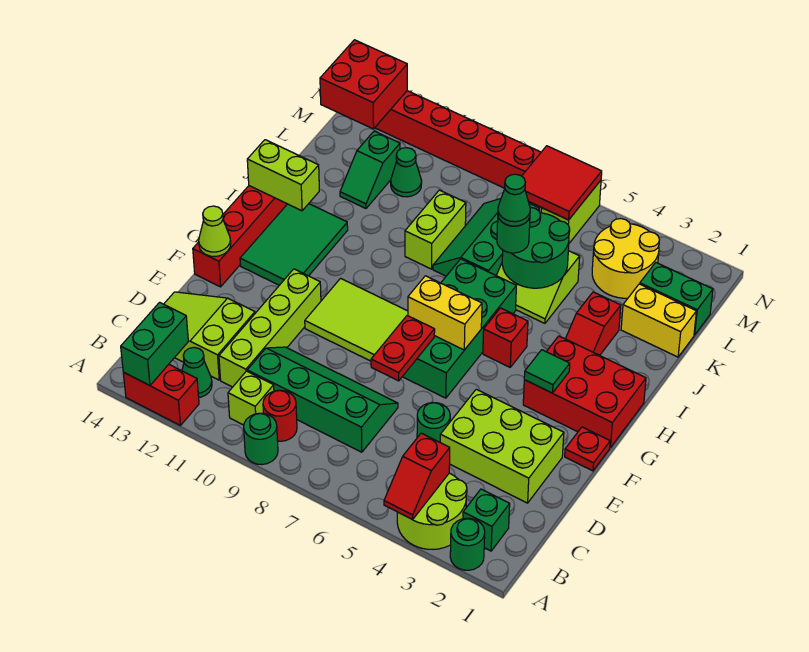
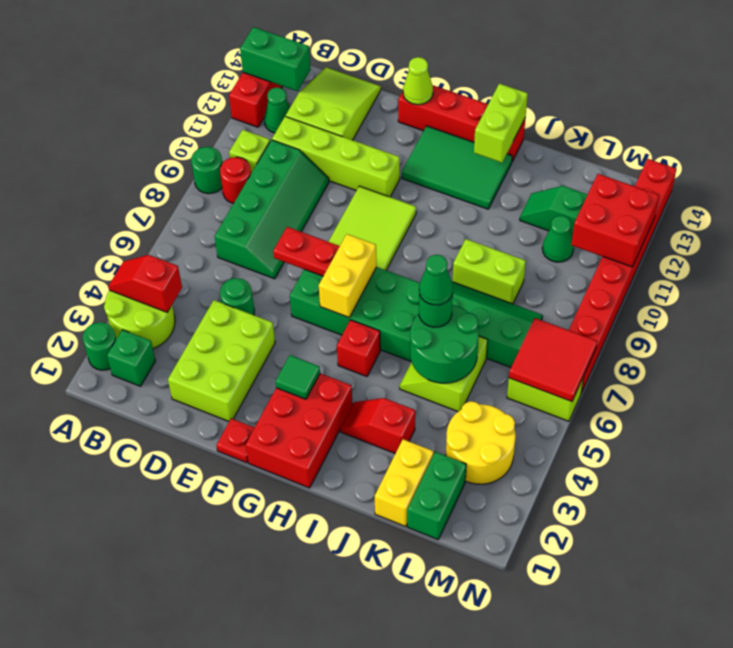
red 2x2 brick [320,40,407,129] -> red 2x2 brick moved to [571,174,659,267]

